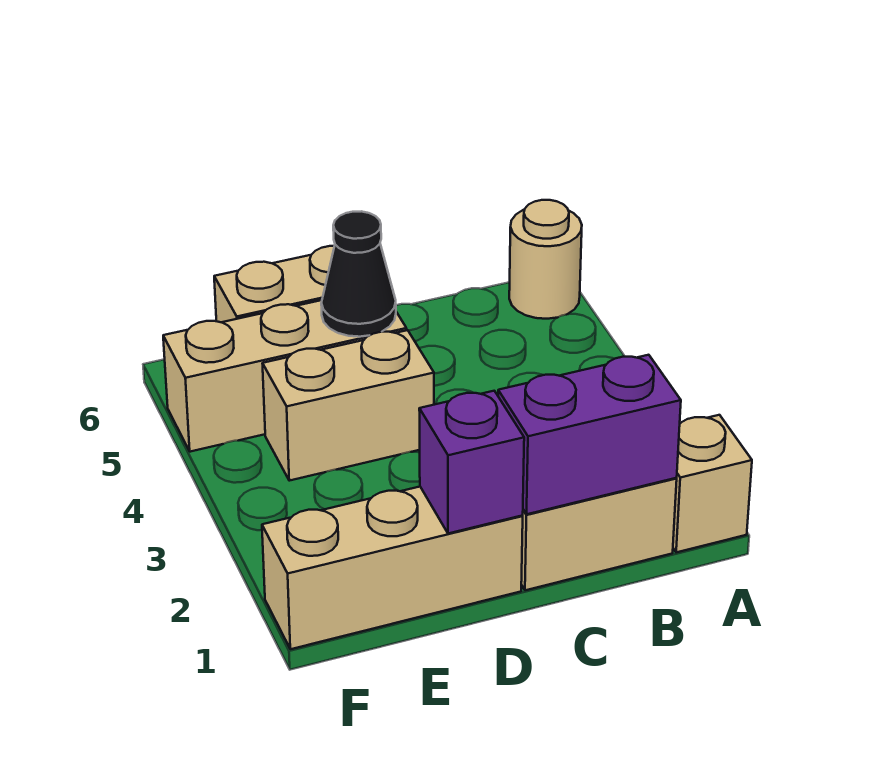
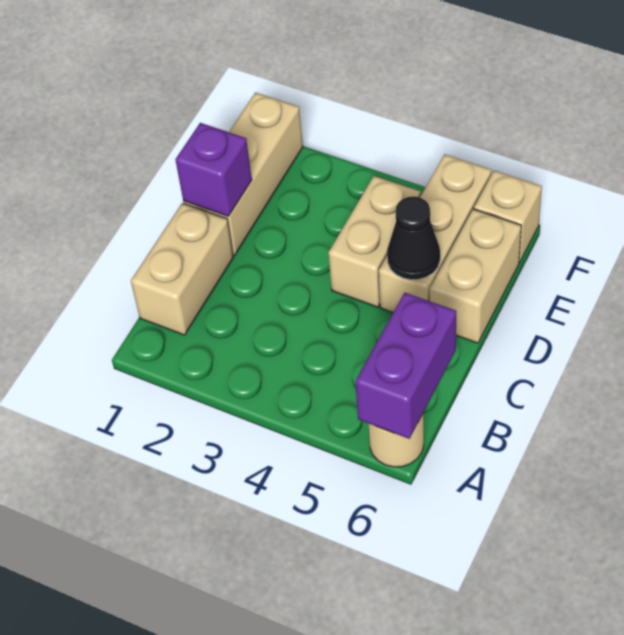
tan 1x1 brick [673,415,752,552] -> tan 1x1 brick moved to [474,171,542,262]
purple 1x2 brick [498,355,681,514] -> purple 1x2 brick moved to [355,293,456,439]

